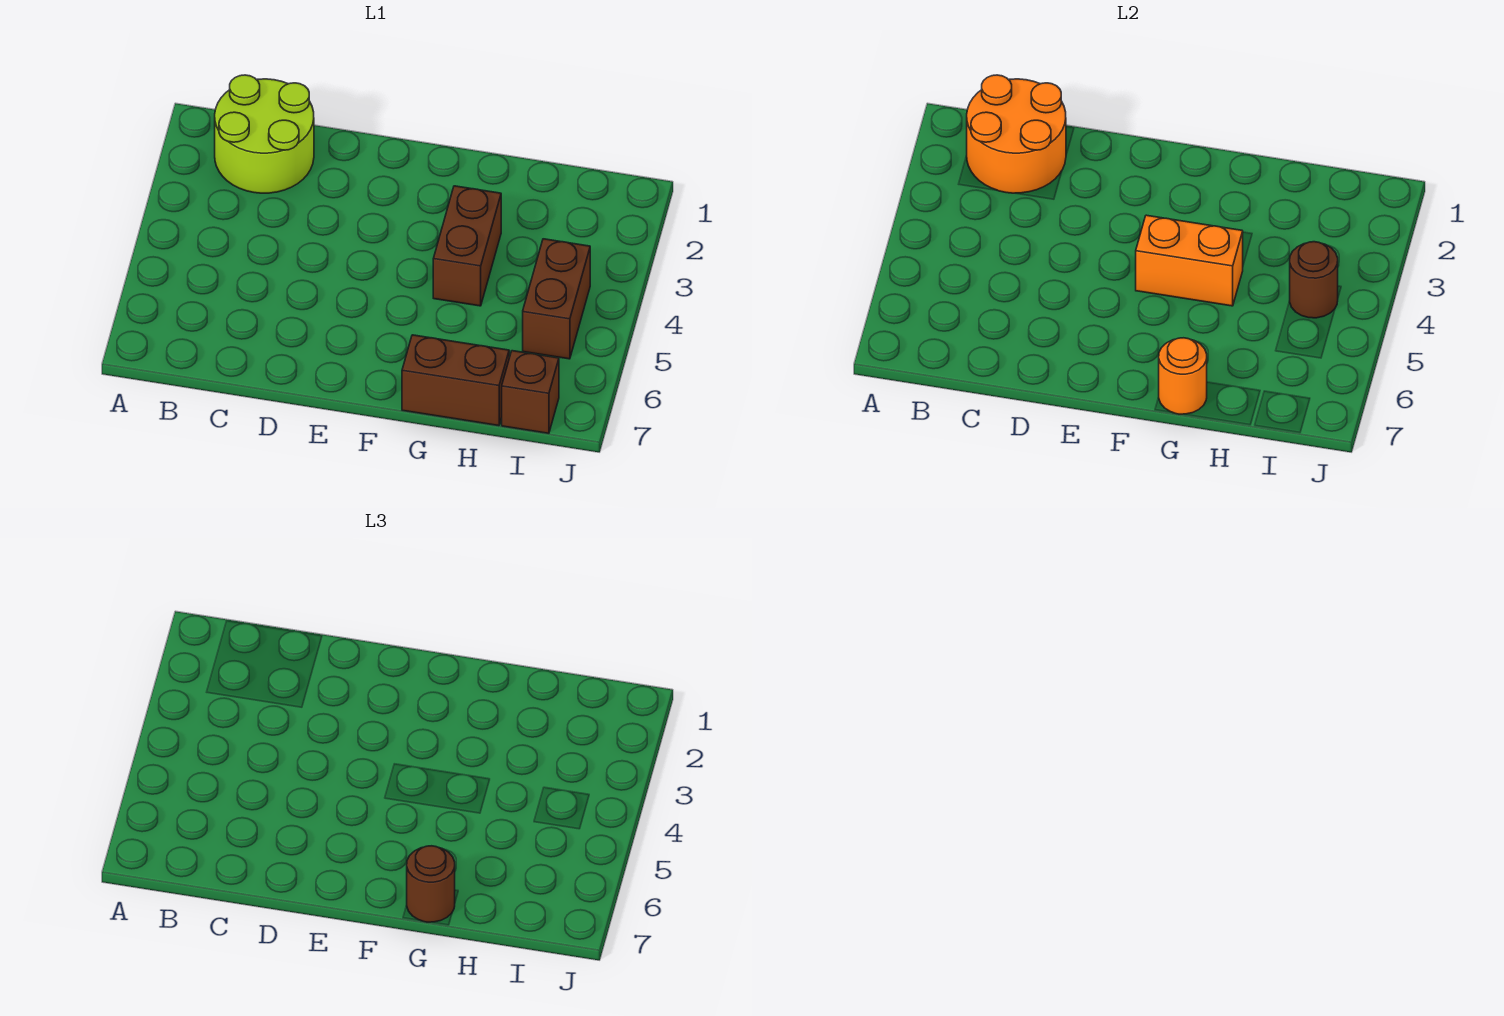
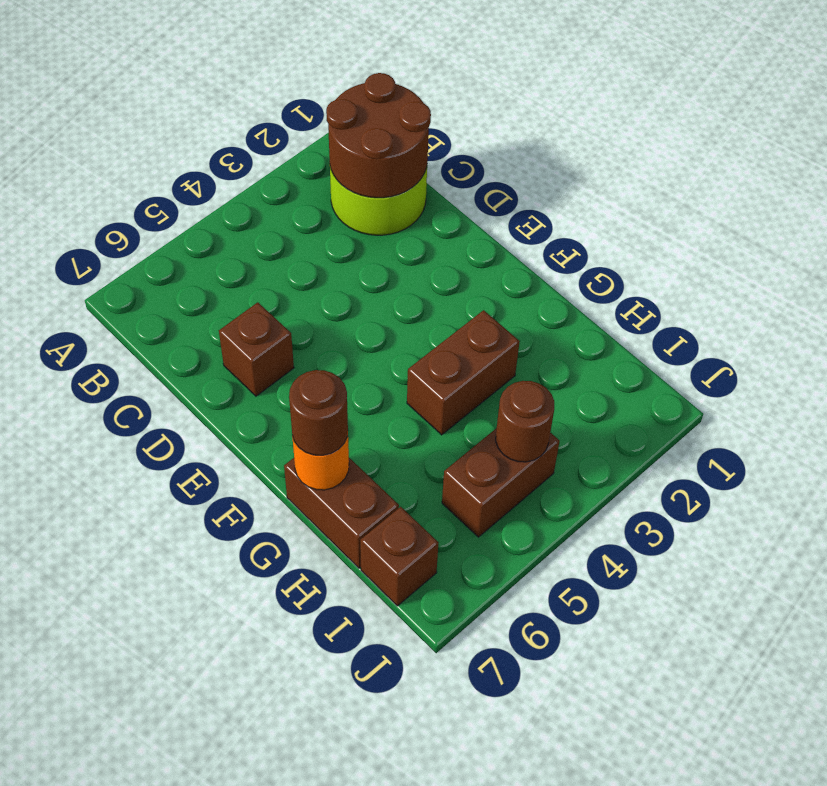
orange 2x2 round brick [967,75,1066,193] -> brown 2x2 round brick [326,73,431,198]
none -> brown 1x1 brick [219,302,294,396]
orange 1x2 brick [1136,215,1243,306] -> none

